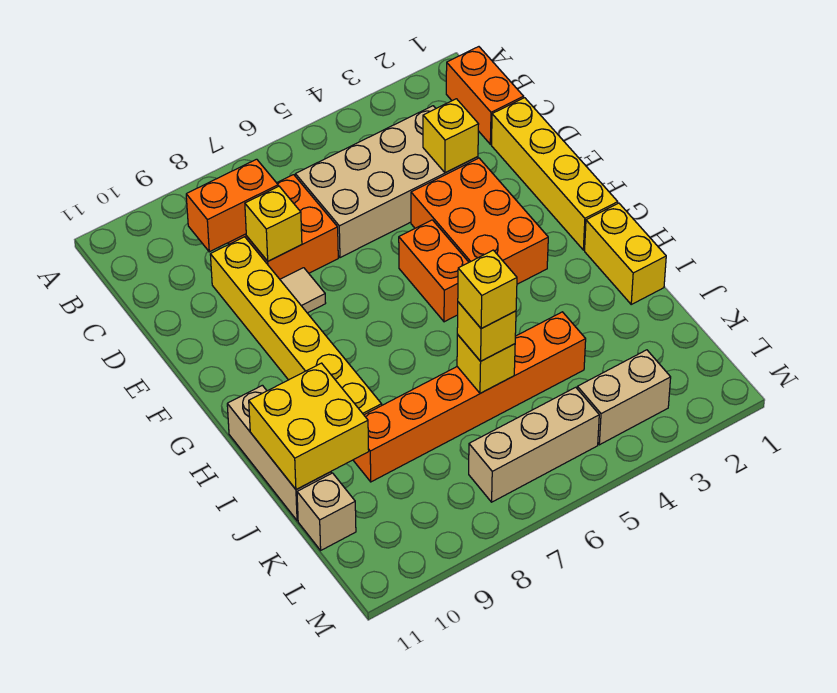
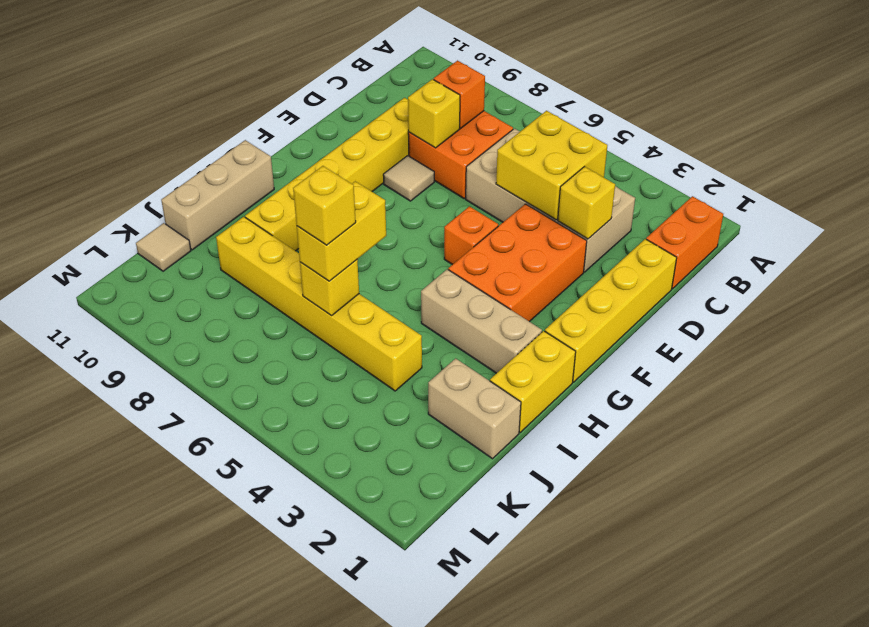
orange 1x2 brick [186,159,278,252] -> orange 1x1 brick [434,61,485,128]
orange 1x2 brick [399,220,469,322] -> orange 1x1 brick [444,206,498,265]
yellow 2x2 brick [249,363,369,490] -> yellow 2x2 brick moved to [496,111,607,220]
orange 1x6 brick [353,312,586,482] -> yellow 1x6 brick [216,217,422,391]
yellow 1x1 brick [457,302,516,361] -> yellow 1x2 brick [297,181,386,281]
tan 1x1 brick [297,473,356,550] -> tan 1x1 tile [136,223,191,271]
tan 1x2 brick [577,350,671,445] -> tan 1x2 brick moved to [428,358,521,459]
tan 1x3 brick [469,387,599,502] -> tan 1x3 brick moved to [421,269,542,373]

